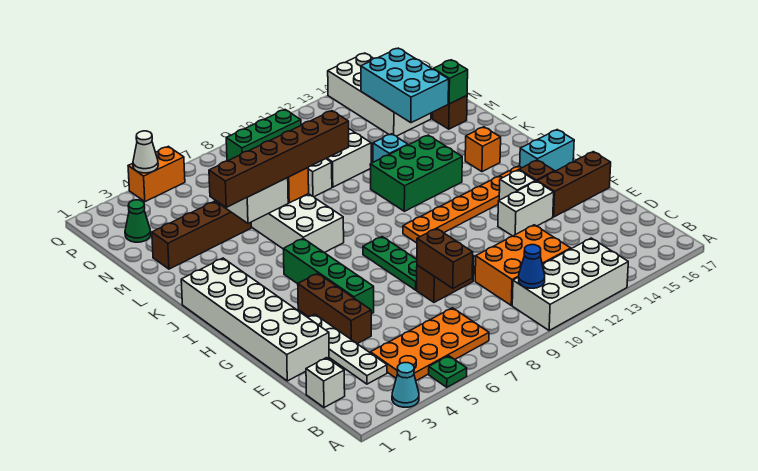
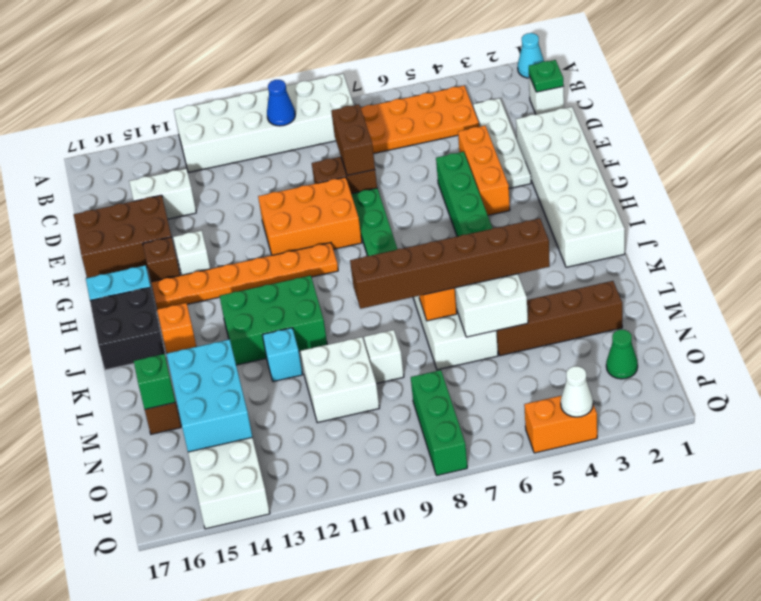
cyan 1x1 cone [392,363,419,407] -> cyan 1x1 cone moved to [518,33,544,78]
green 1x1 plate [429,356,467,387] -> green 1x1 plate moved to [529,60,564,92]
white 2x4 brick [512,238,628,330] -> white 2x6 brick [174,74,354,173]
orange 2x3 brick [475,225,571,305] -> orange 2x3 brick moved to [258,177,362,255]
brown 1x3 brick [298,273,371,344] -> orange 1x3 brick [458,126,510,215]
white 1x2 brick [498,181,554,236] -> white 1x2 brick moved to [129,169,196,219]
brown 1x3 brick [537,152,611,217] -> brown 2x3 brick [74,195,171,278]
none -> black 2x2 brick [90,287,166,370]
green 1x3 brick [226,110,301,161] -> green 1x3 brick turned to [411,370,467,475]

